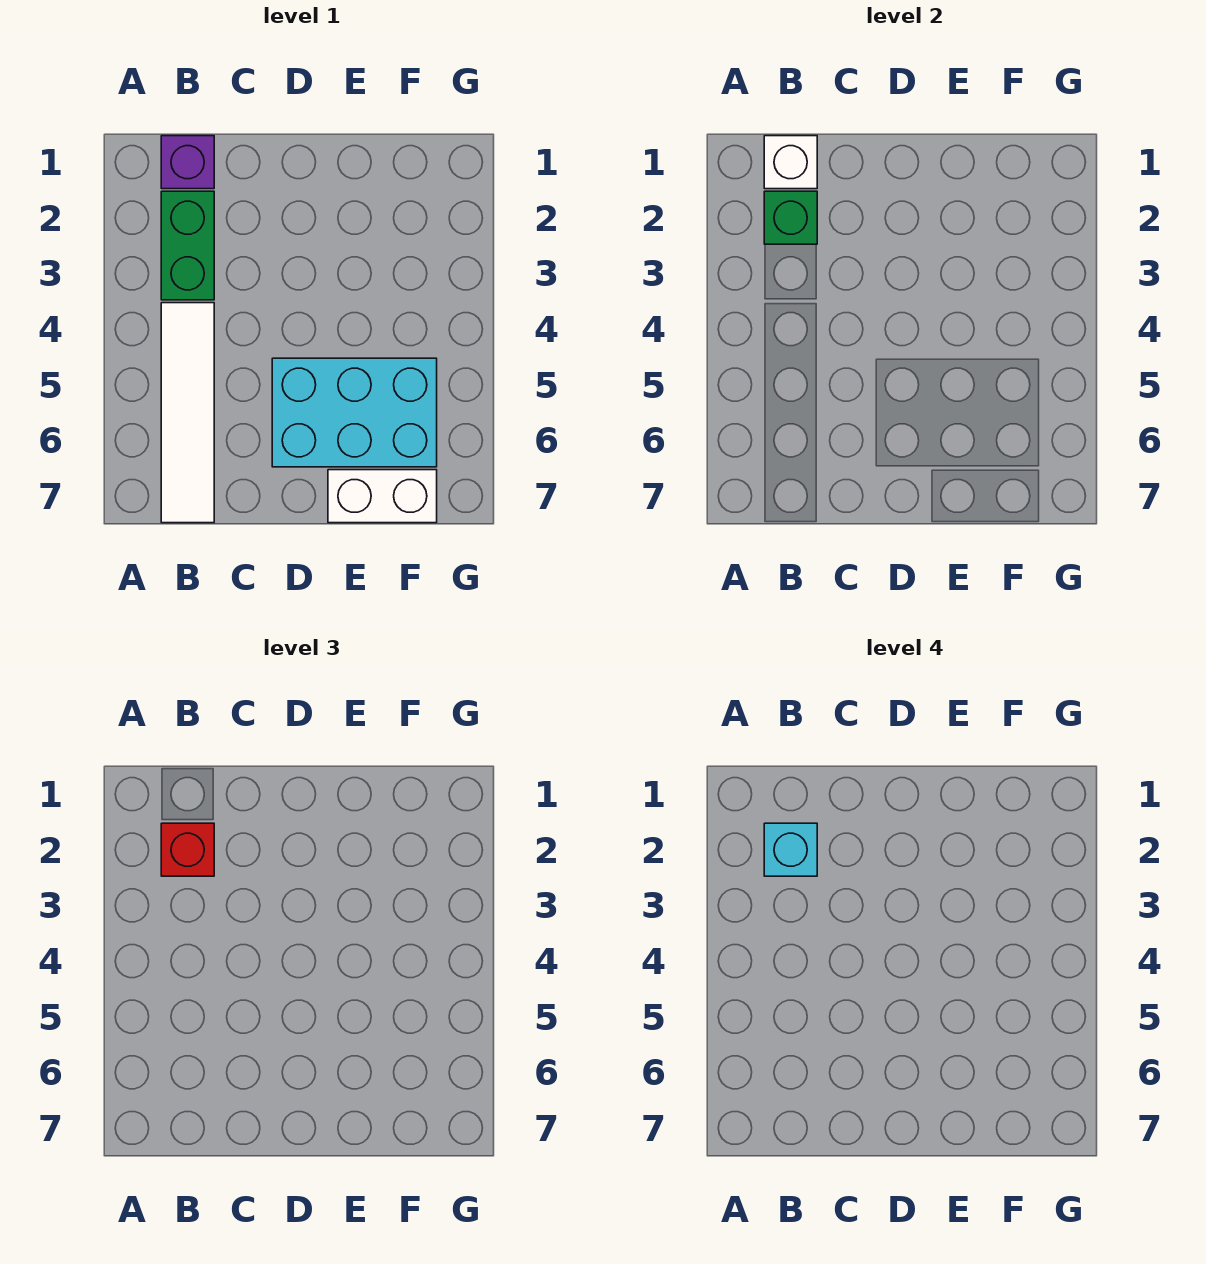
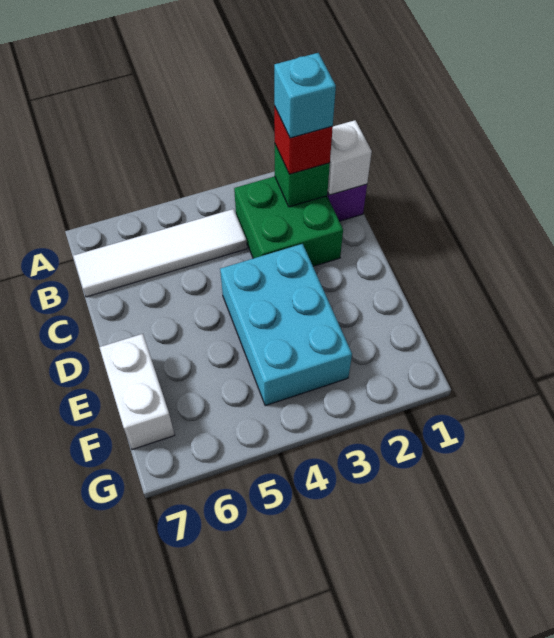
green 1x2 brick [161,191,214,300] -> green 2x2 brick [234,176,343,266]
cyan 2x3 brick [272,358,437,467] -> cyan 2x3 brick moved to [220,244,352,406]

